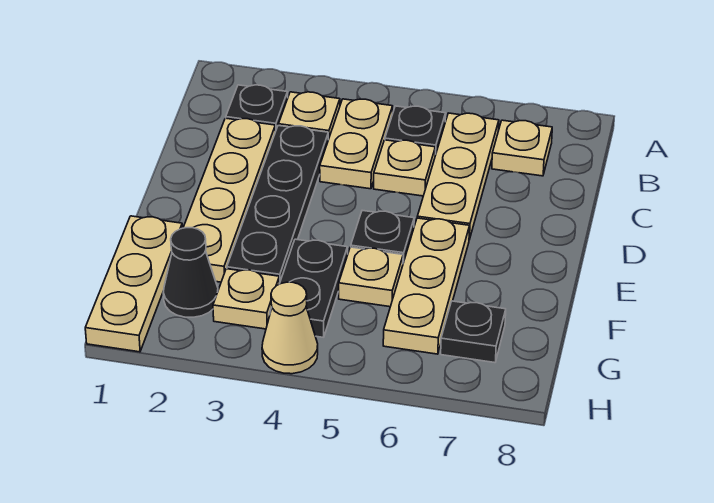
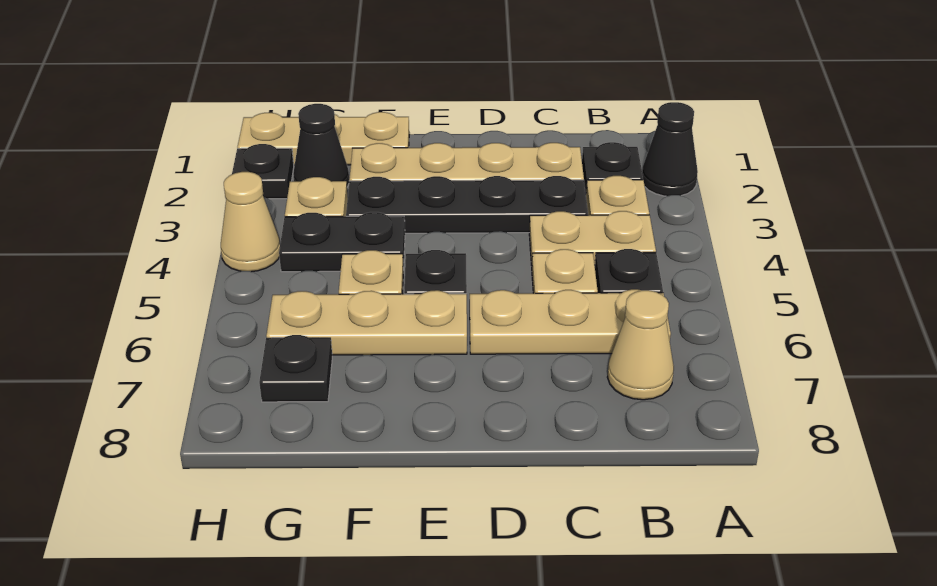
none -> black 1x1 cone [642,102,698,196]
tan 1x1 plate [492,120,552,176] -> tan 1x1 cone [607,290,674,400]
none -> black 1x1 plate [232,144,294,199]

